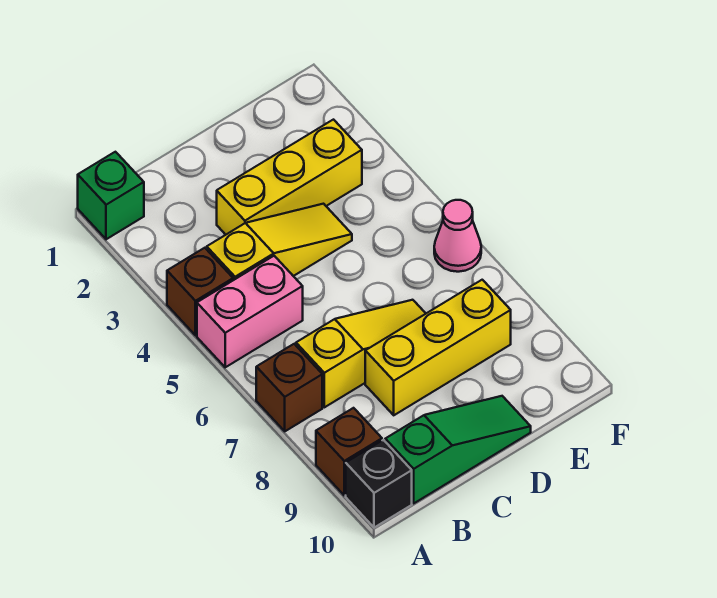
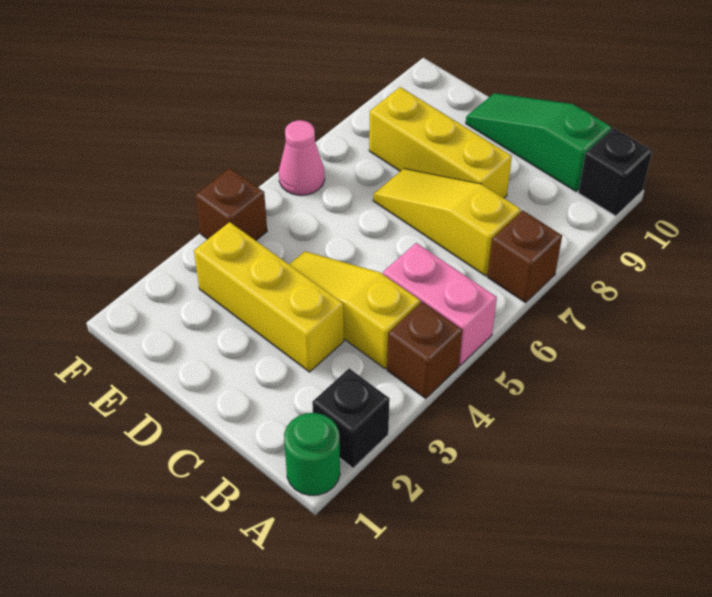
green 1x1 brick [78,152,144,239] -> green 1x1 round brick [284,413,340,495]
none -> black 1x1 brick [312,368,390,468]
brown 1x1 brick [316,408,382,495] -> brown 1x1 brick moved to [195,168,267,240]

